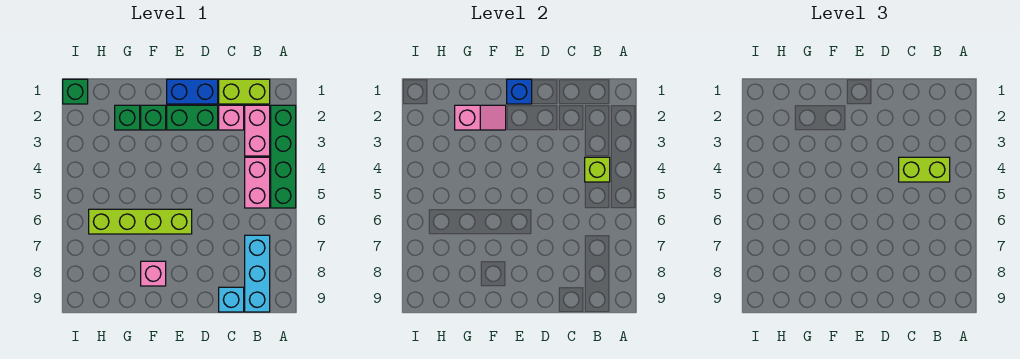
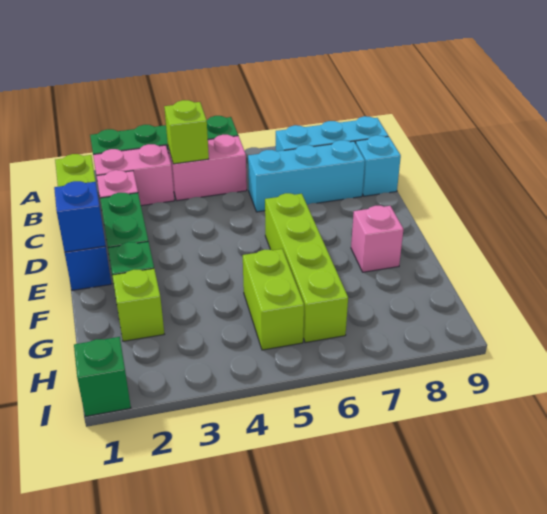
lime 1x2 brick [899,157,950,182] -> lime 1x2 brick moved to [243,249,304,350]
none -> cyan 1x3 brick [248,140,365,212]
pink 1x2 slope [455,105,506,130] -> none
green 1x1 brick [115,105,140,130] -> lime 1x1 brick [112,269,164,341]

